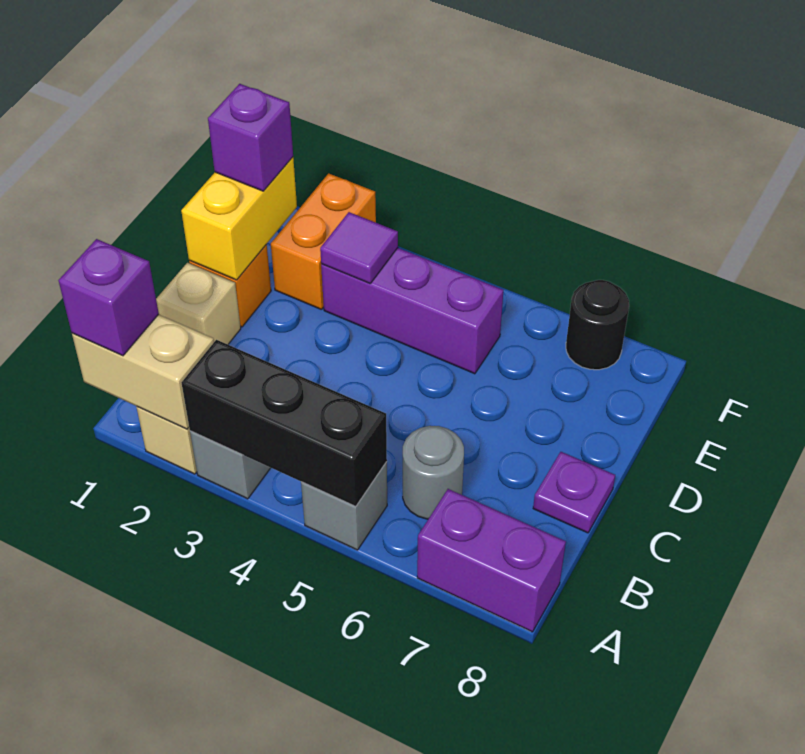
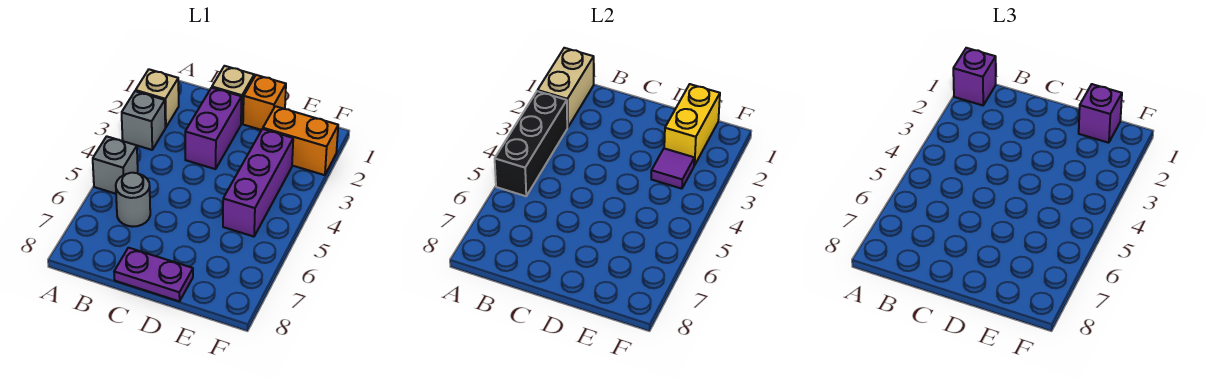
purple 1x2 brick [417,489,566,632] -> purple 1x2 brick moved to [185,88,242,169]
purple 1x1 plate [533,452,615,533] -> purple 1x2 plate [114,248,193,301]
yellow 1x2 brick [181,157,297,280] -> yellow 1x2 brick turned to [664,84,720,165]
black 1x1 round brick [566,280,629,370] -> none

